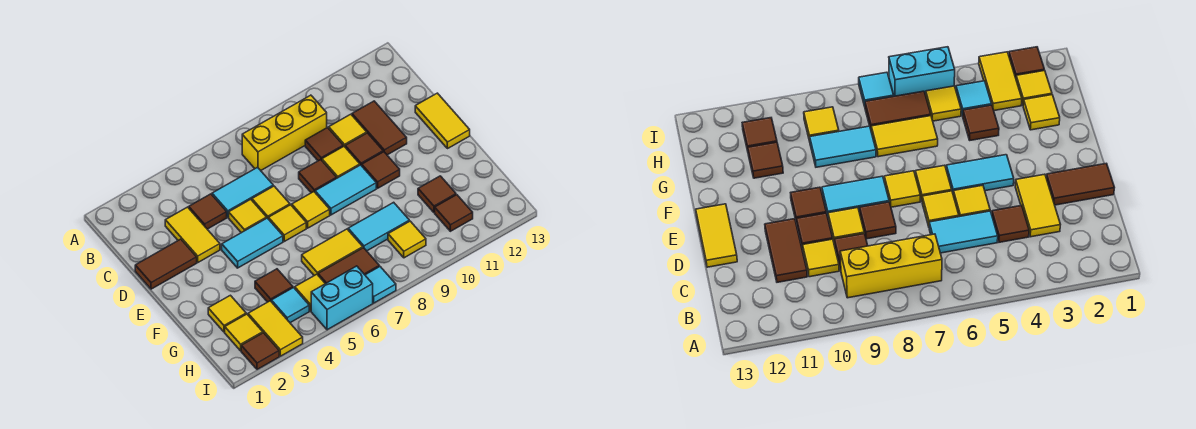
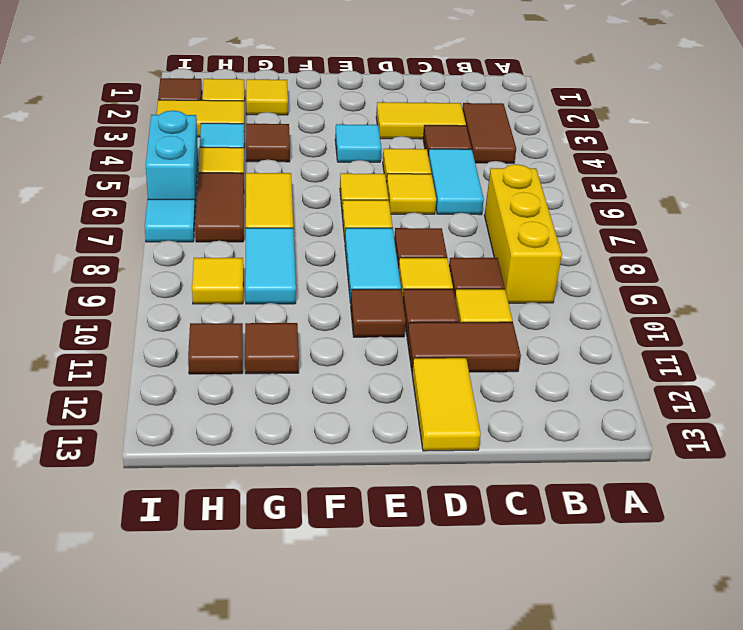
brown 1x2 tile [135,239,197,289] -> brown 1x2 tile moved to [462,103,516,163]
yellow 1x2 tile [415,93,470,149] -> yellow 1x2 tile turned to [412,358,481,451]
cyan 1x2 tile [222,218,283,268] -> cyan 1x1 tile [335,124,381,162]

